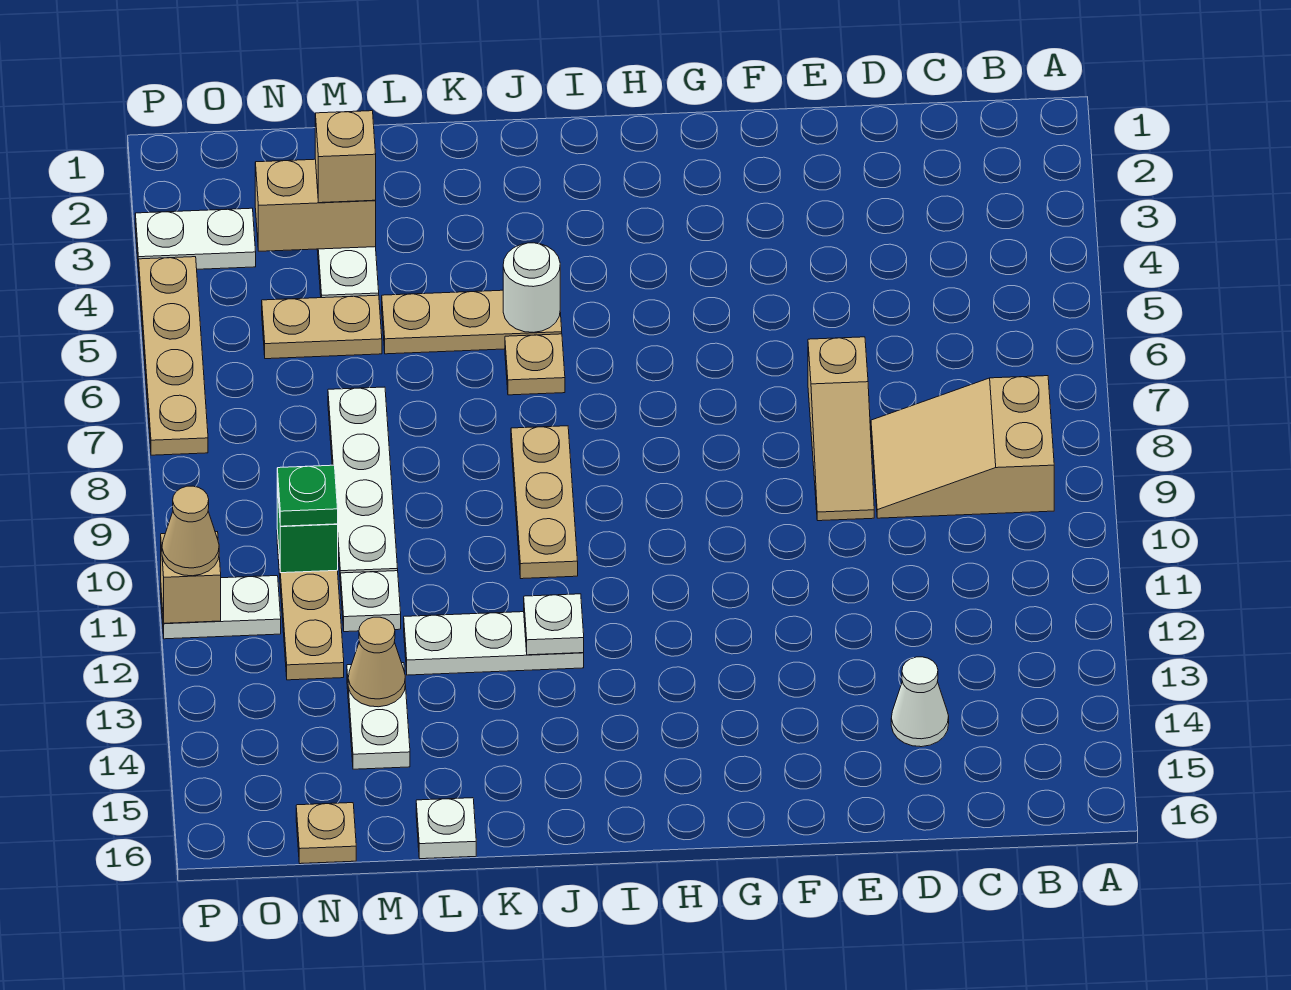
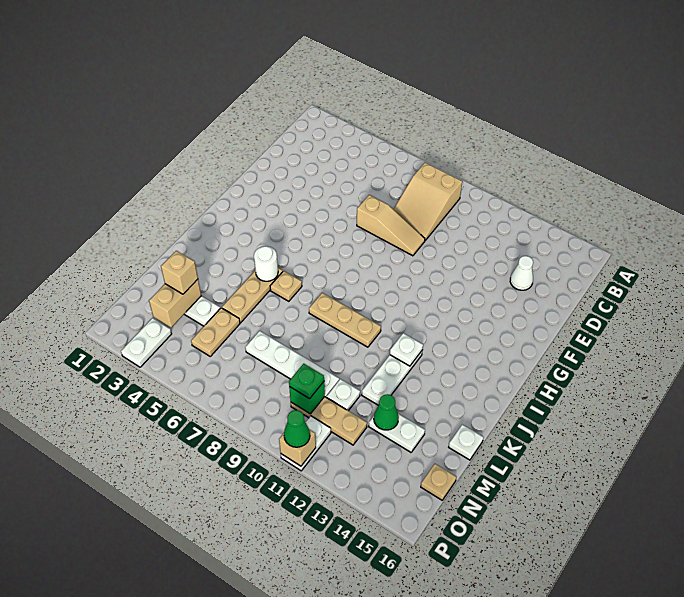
tan 1x1 cone [348,617,405,707] -> green 1x1 cone [374,394,399,430]
tan 1x4 plate [139,257,208,455] -> none
tan 1x1 cone [162,486,219,576] -> green 1x1 cone [284,410,310,447]

